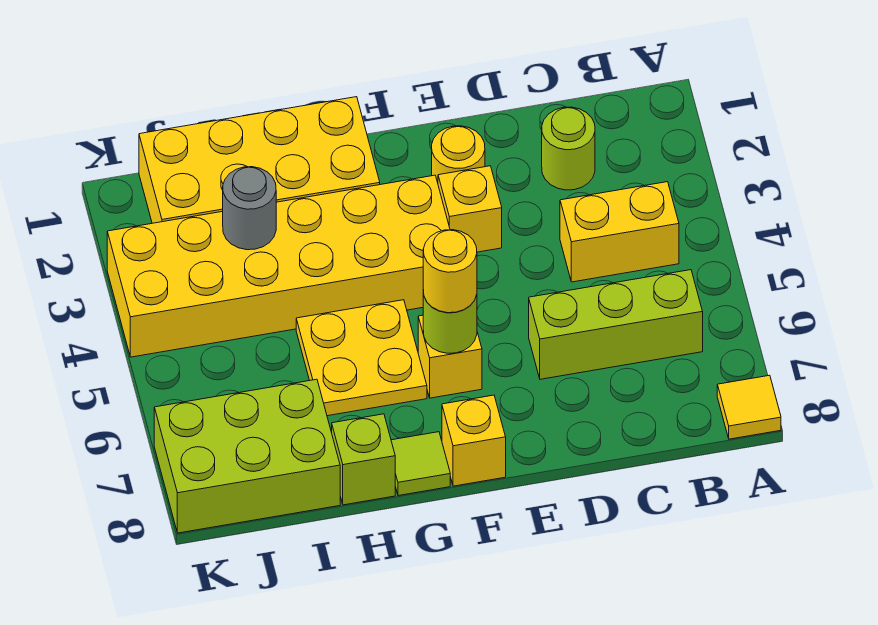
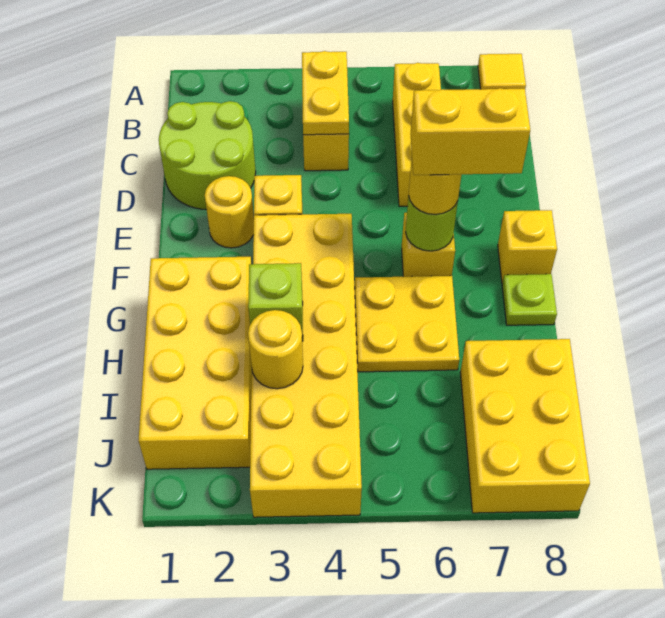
none -> yellow 1x2 plate [302,51,349,135]
lime 1x3 brick [529,270,703,379] -> yellow 1x3 brick [393,63,441,206]
lime 1x1 round brick [542,107,595,190] -> lime 2x2 round brick [159,101,256,209]
none -> yellow 1x2 brick [410,88,530,175]
lime 1x1 tile [391,432,450,496] -> lime 1x1 plate [502,274,557,325]
lime 1x1 brick [332,414,395,505] -> lime 1x1 brick moved to [248,263,303,341]
grey 1x1 round brick [223,167,276,250] -> yellow 1x1 round brick [248,310,303,389]
lime 2x3 brick [154,379,340,533] -> yellow 2x3 brick [460,339,590,513]

